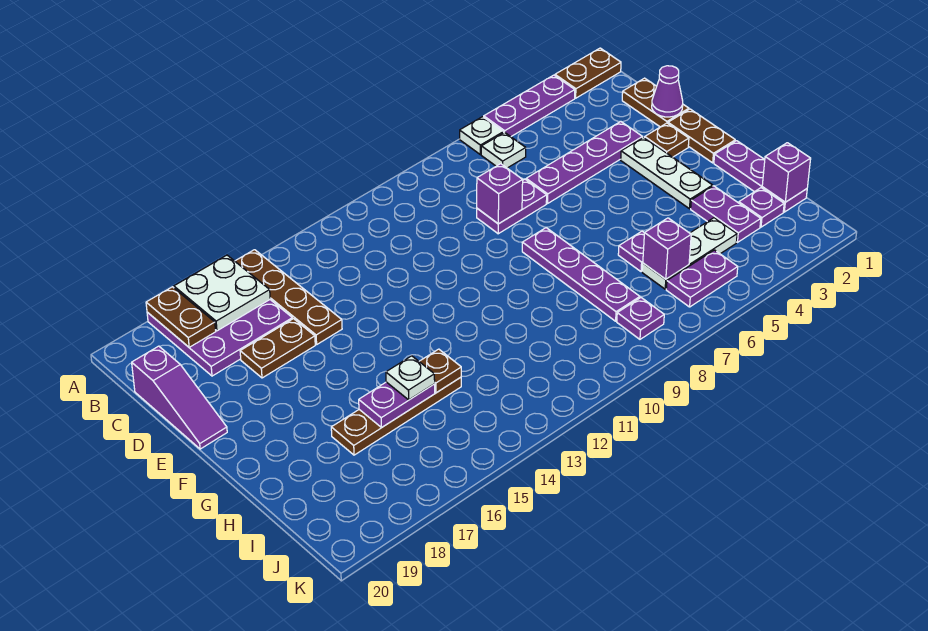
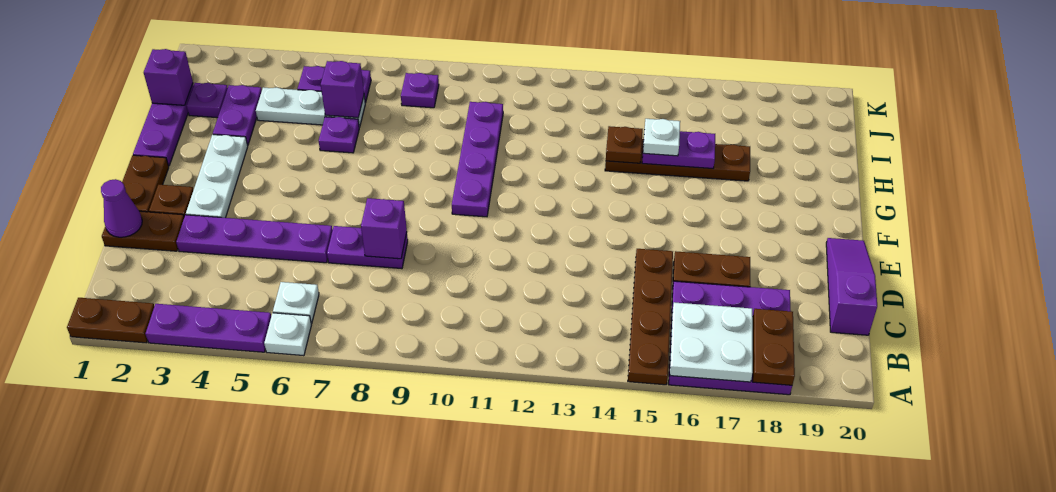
brown 1x2 plate [622,78,689,127] -> brown 1x2 plate turned to [102,211,184,251]
purple 1x4 plate [522,228,640,321] -> purple 1x4 plate moved to [452,102,503,217]

